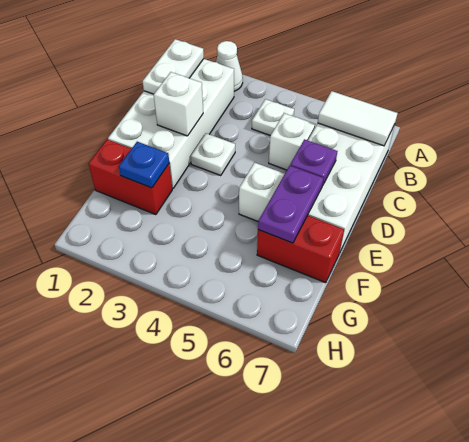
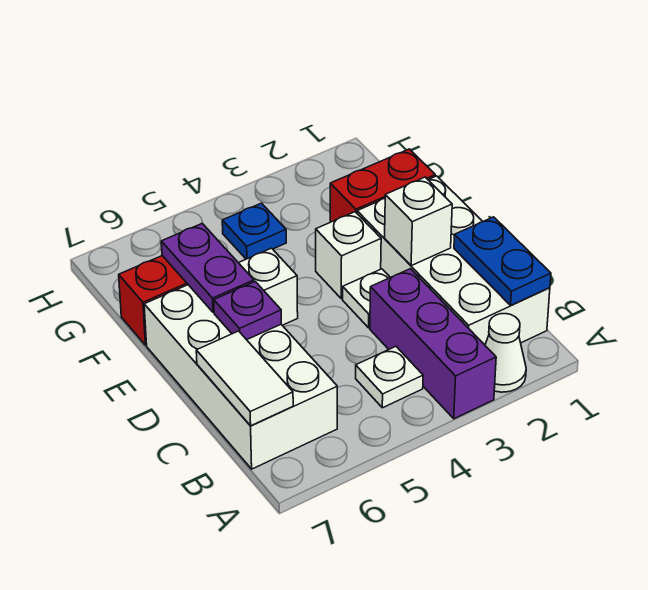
none -> purple 1x3 brick [370,269,496,419]
white 1x2 plate [143,39,204,94] -> blue 1x2 plate [454,217,551,305]
white 1x2 tile [318,91,398,146] -> white 1x2 tile turned to [196,331,293,426]
white 1x1 brick [269,113,315,170] -> white 1x1 brick moved to [316,212,381,299]
blue 1x1 plate [119,142,169,188] -> blue 1x1 plate moved to [222,203,286,259]

